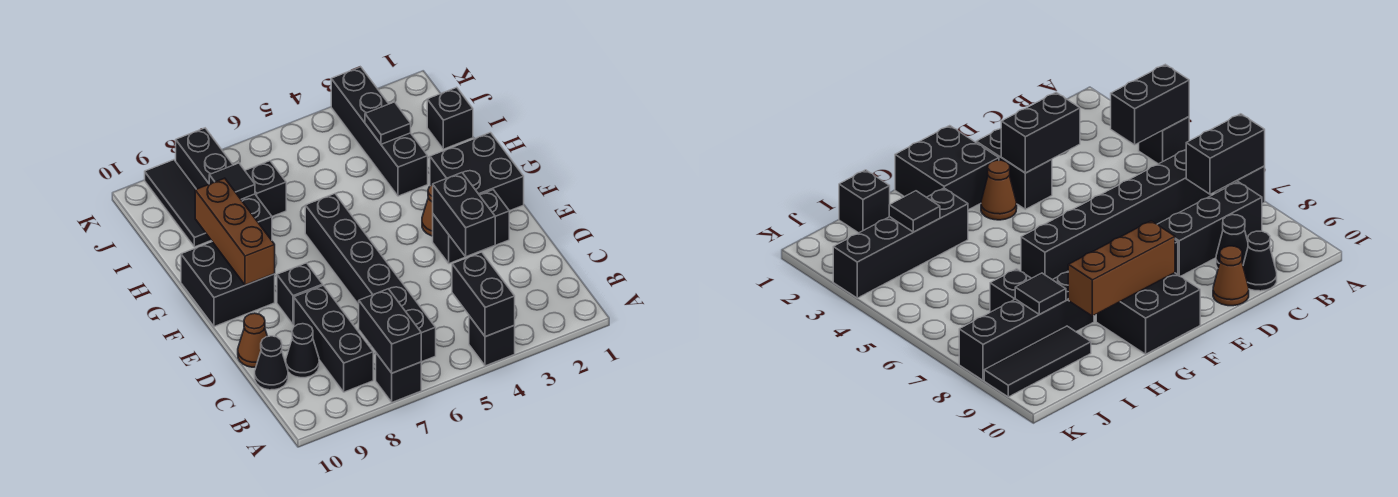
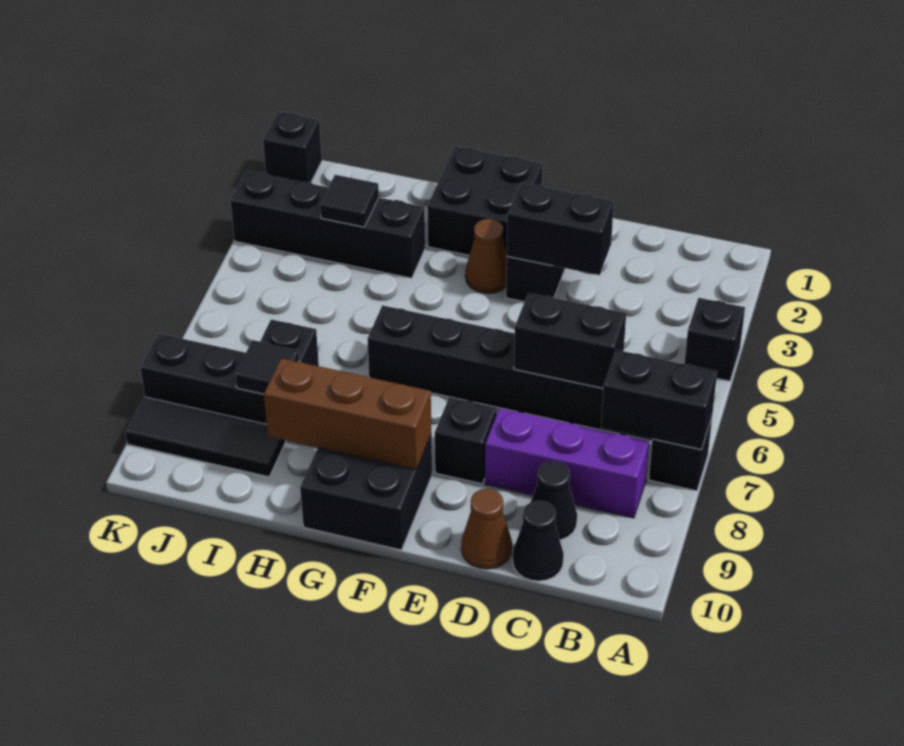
black 1x2 brick [452,252,515,337] -> black 1x2 brick moved to [514,293,626,388]
black 1x3 brick [294,285,373,392] -> purple 1x3 brick [485,408,649,518]
black 1x1 brick [427,87,473,149] -> black 1x1 brick moved to [263,112,322,183]

